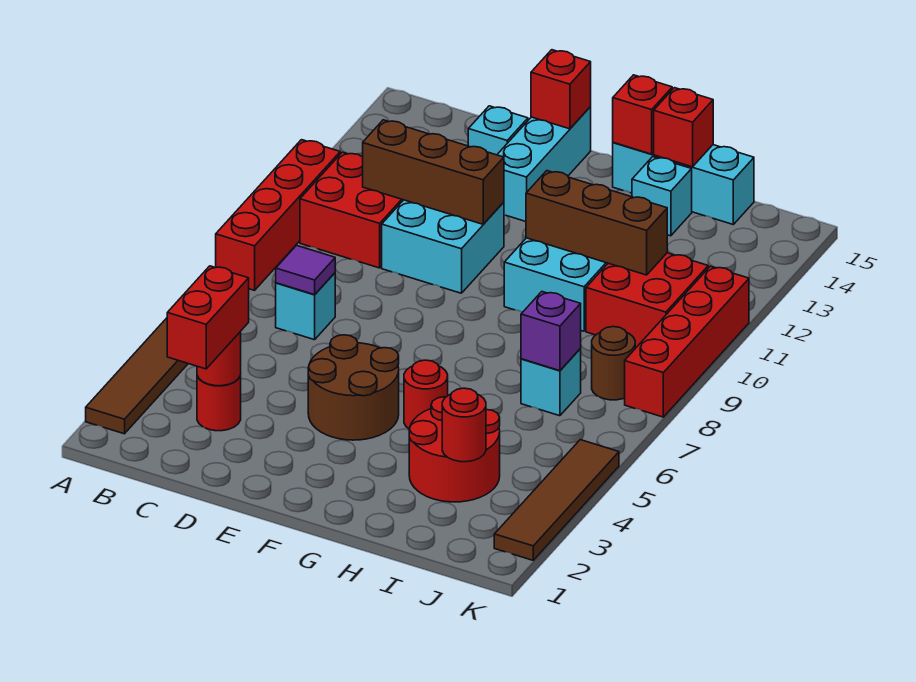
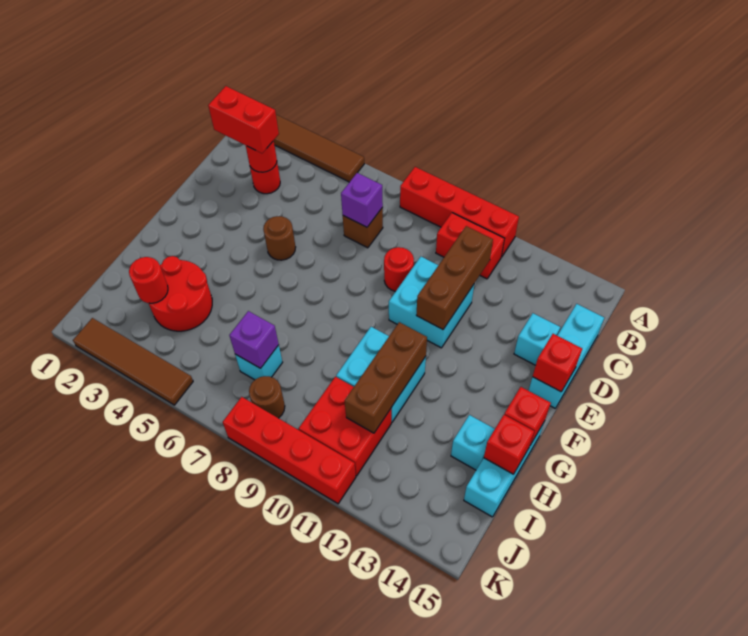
red 2x2 brick [300,152,403,268] -> red 1x2 brick [436,213,504,279]
cyan 1x1 brick [276,273,335,340] -> brown 1x1 brick [343,208,383,248]
purple 1x1 tile [276,245,335,295] -> purple 1x1 brick [341,173,383,227]
brown 2x2 round brick [308,335,399,440] -> brown 1x1 round brick [263,216,296,260]
cyan 1x3 brick [497,107,591,221] -> cyan 1x3 brick turned to [529,304,604,408]
red 1x1 round brick [404,360,448,429] -> red 1x1 round brick moved to [384,247,414,292]

